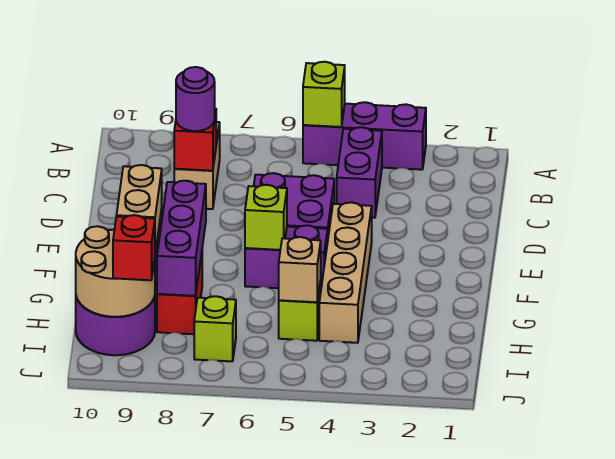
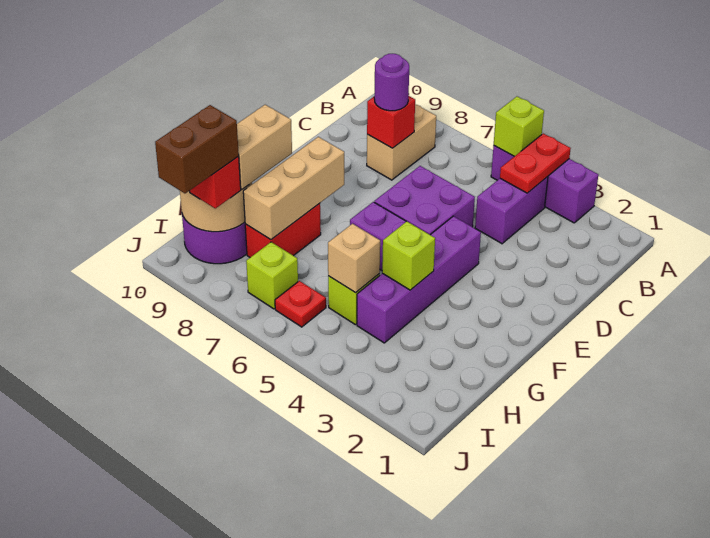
none -> red 1x2 plate [500,133,571,193]
tan 1x4 brick [319,202,372,343] -> purple 1x4 brick [357,216,481,343]
lime 1x1 brick [245,185,287,250] -> lime 1x1 brick moved to [382,221,435,290]
purple 1x3 brick [157,181,206,296] -> tan 1x3 brick [243,137,344,240]
none -> red 1x1 plate [275,281,326,327]
none -> brown 1x2 brick [155,105,239,193]

